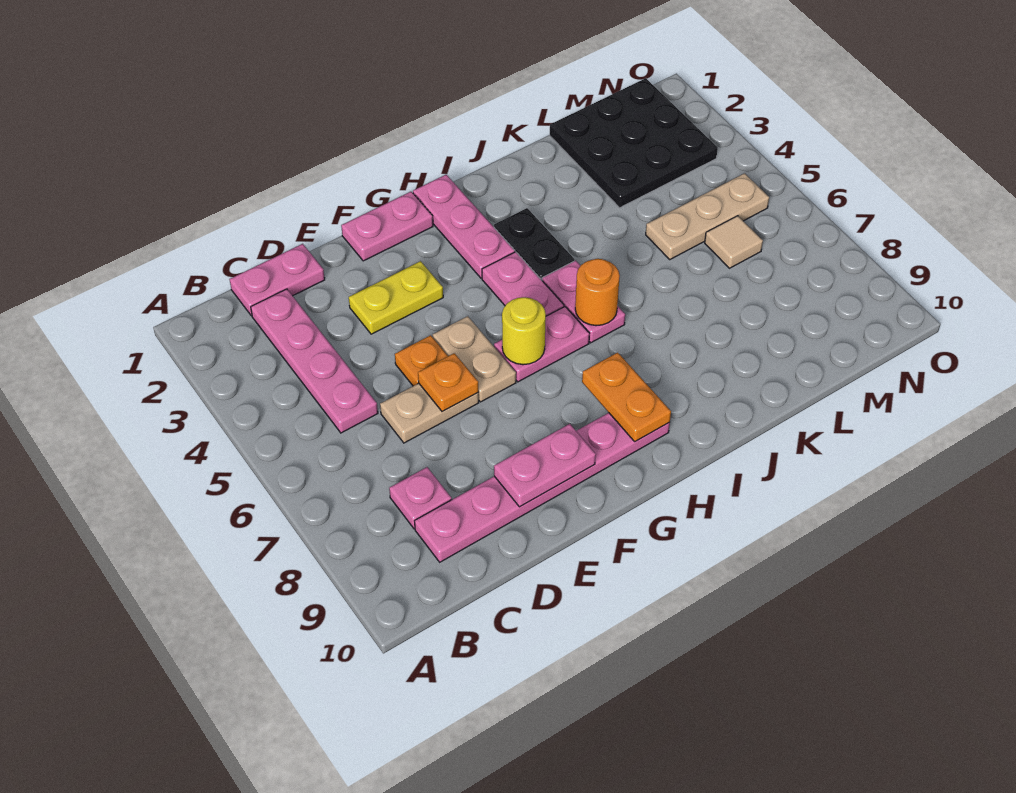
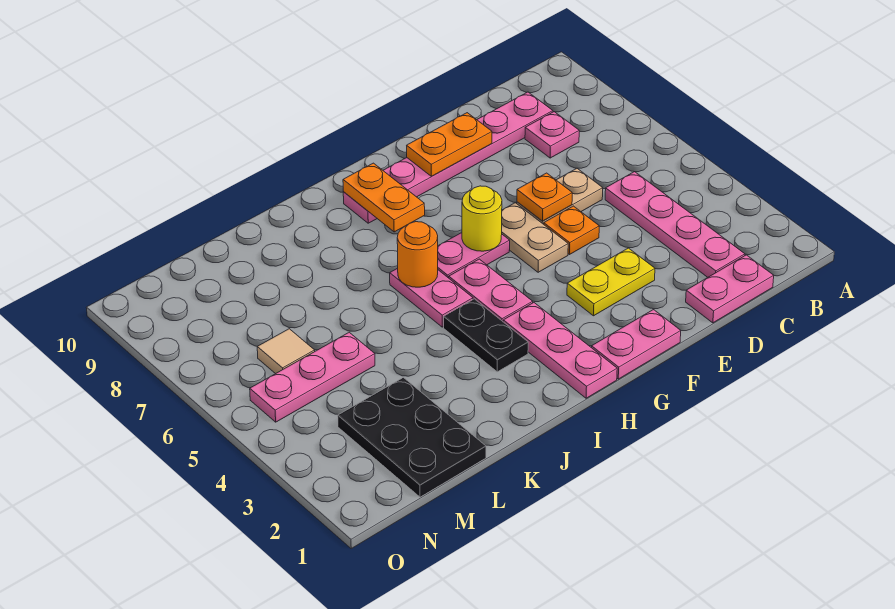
pink 1x2 plate [494,424,596,507] -> orange 1x2 plate [407,113,492,176]
black 3x3 plate [550,78,718,208] -> black 2x3 plate [338,378,486,497]
tan 1x3 plate [646,173,769,259] -> pink 1x3 plate [250,332,375,422]

